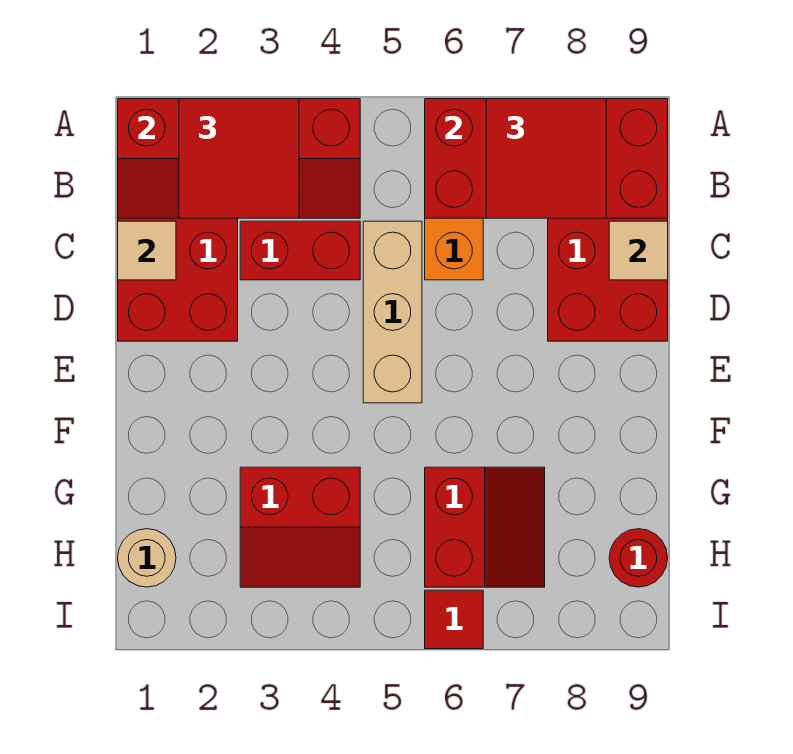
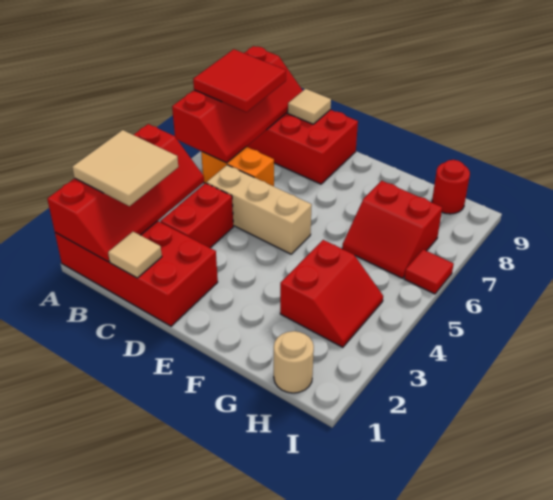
red 2x2 tile [179,99,299,218] -> tan 2x2 tile [72,130,178,206]
red 2x4 brick [425,99,668,218] -> red 2x4 slope [172,46,303,163]
red 2x2 slope [425,467,545,587] -> red 2x2 slope turned to [342,181,442,278]

